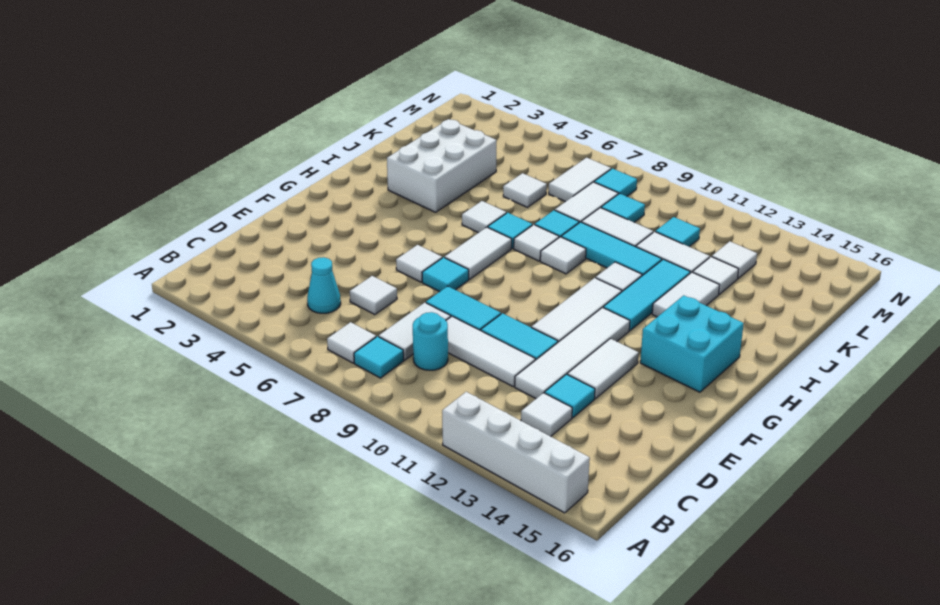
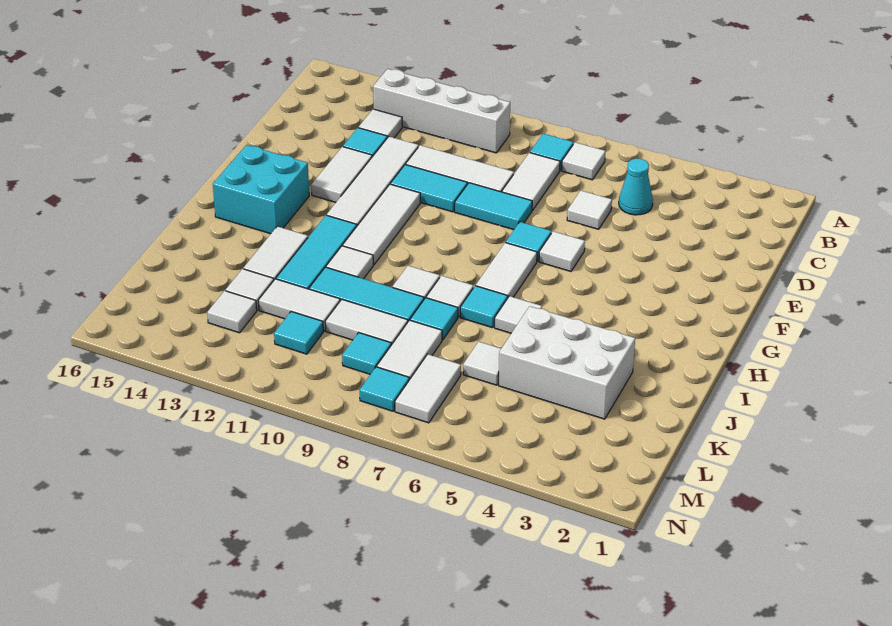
white 1x4 brick [442,392,590,513] -> white 1x4 brick moved to [373,69,510,153]
cyan 1x1 round brick [413,312,448,370] -> none
white 2x3 brick [387,119,497,212] -> white 2x3 brick turned to [499,306,635,419]

